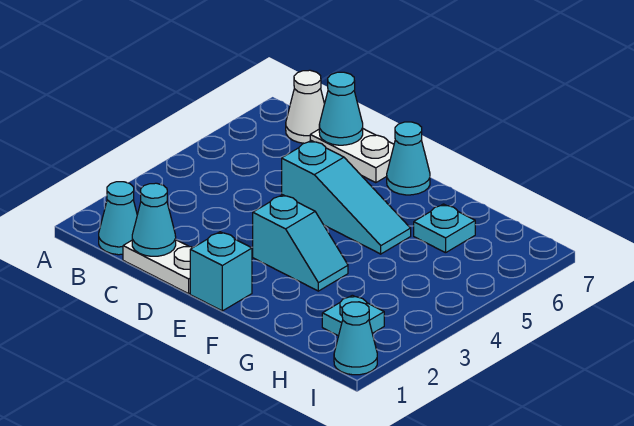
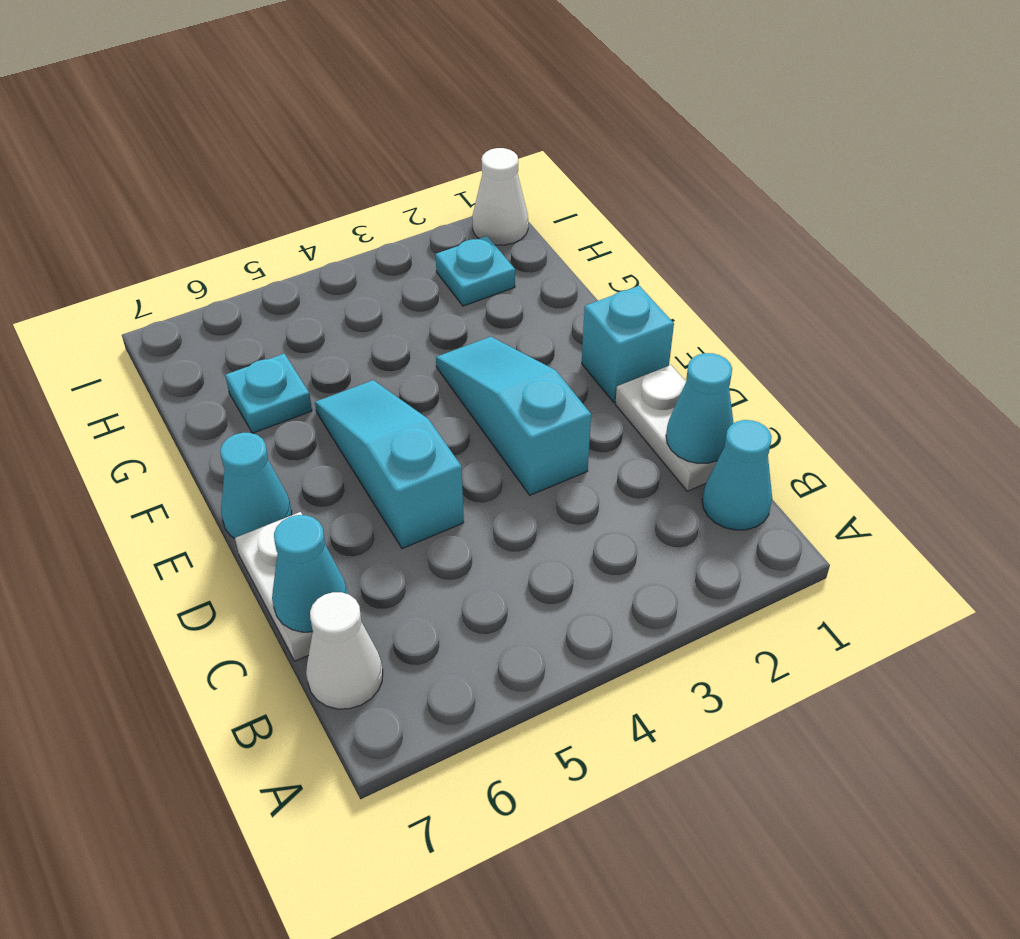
cyan 1x2 slope [253,195,348,291] -> cyan 1x3 slope [436,337,591,495]
cyan 1x1 cone [334,302,377,375] -> white 1x1 cone [472,148,528,245]

